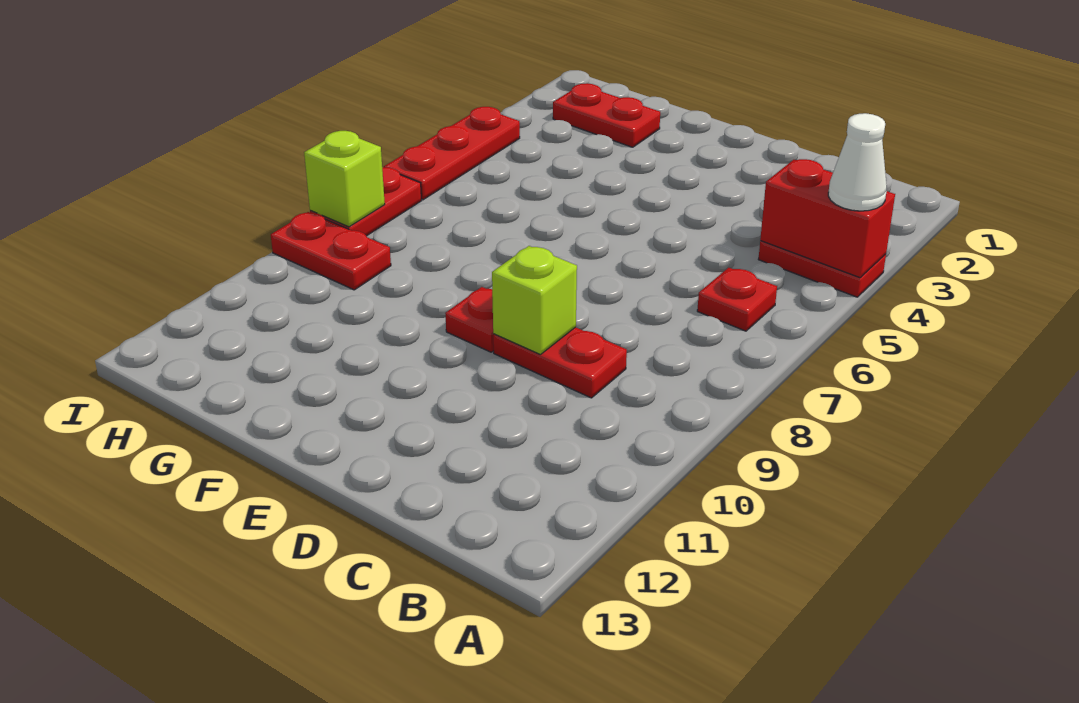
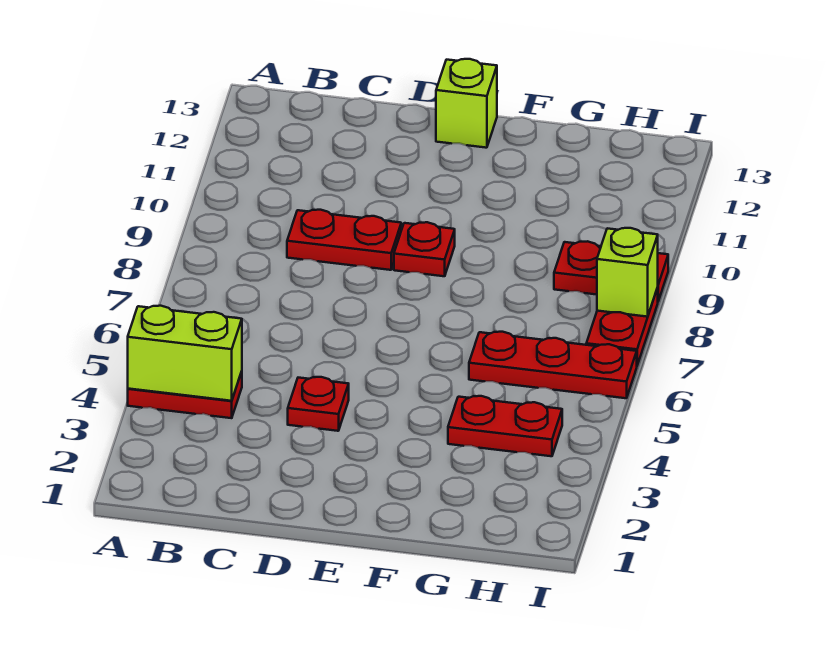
red 1x2 brick [760,159,895,278] -> lime 1x2 brick [128,306,242,401]
white 1x1 cone [828,113,887,211] -> none
red 1x1 plate [697,268,777,331] -> red 1x1 plate moved to [288,377,349,431]
lime 1x1 brick [492,246,577,355] -> lime 1x1 brick moved to [436,59,497,148]
red 1x2 plate [553,83,660,147] -> red 1x2 plate moved to [448,396,562,456]
red 1x3 plate [384,107,520,200] -> red 1x3 plate turned to [469,332,637,398]

